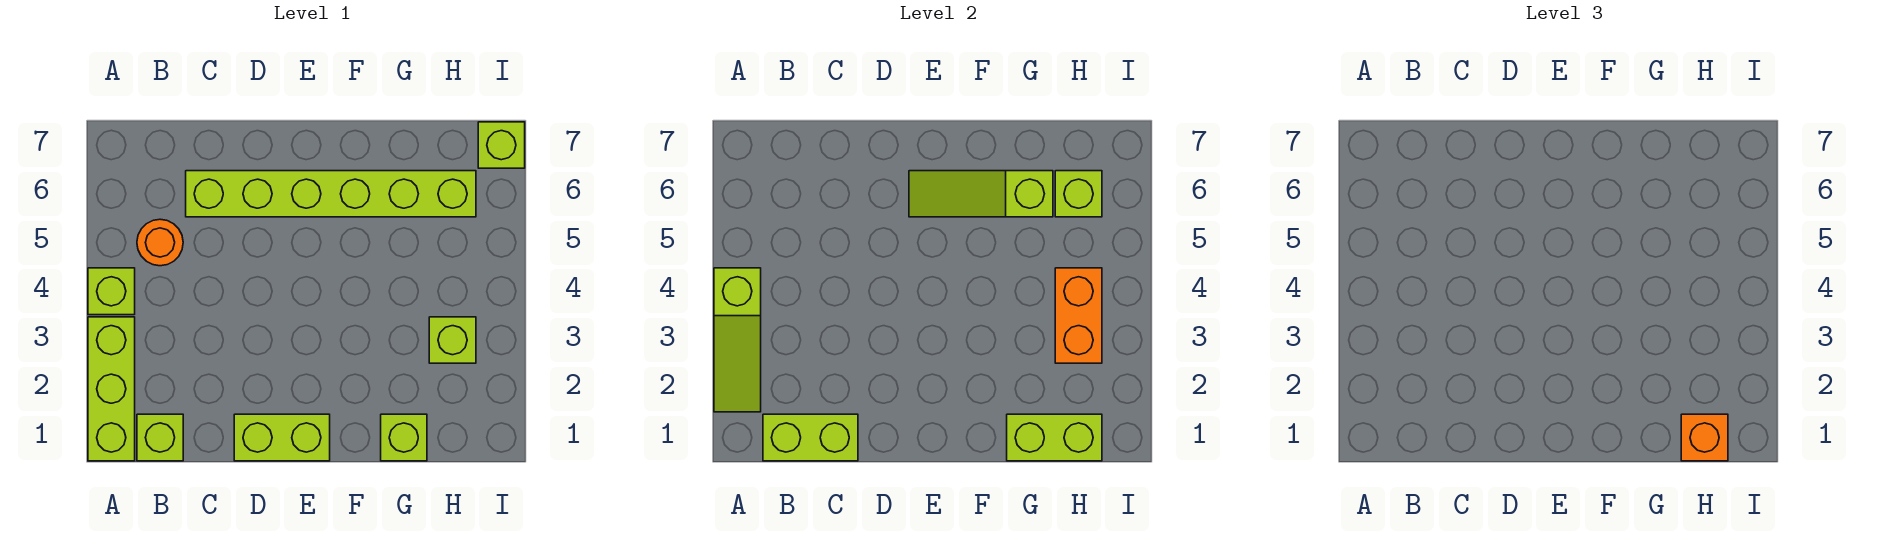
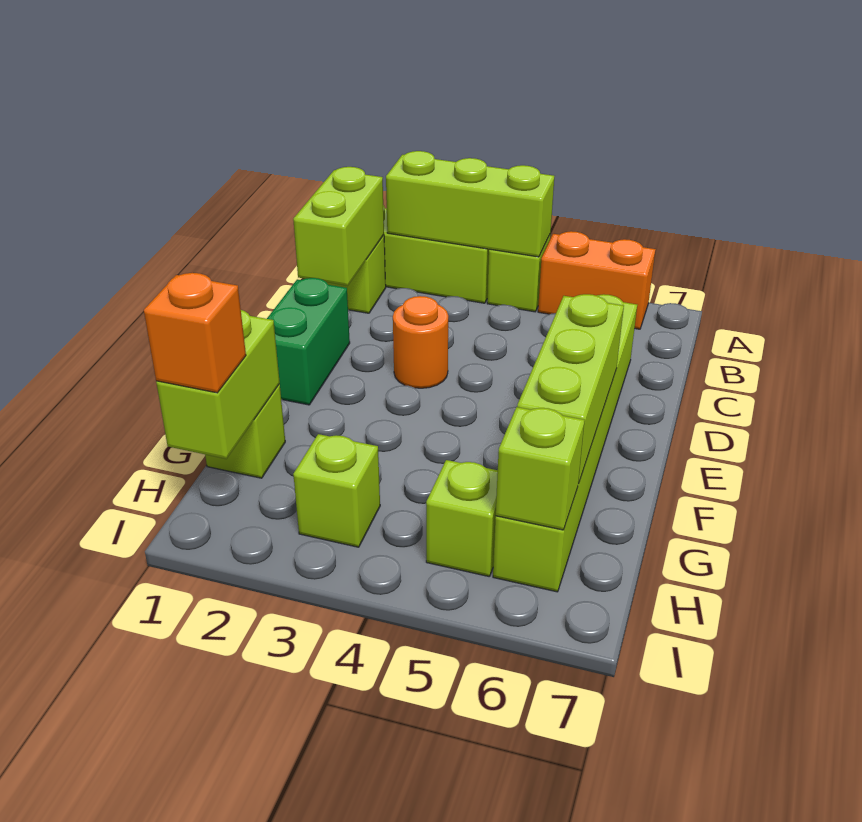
lime 1x3 slope [714,268,761,412] -> lime 1x3 brick [386,151,554,257]
orange 1x1 round brick [137,219,183,266] -> orange 1x1 round brick moved to [393,296,448,388]
lime 1x2 brick [234,414,330,461] -> green 1x2 brick [267,278,350,405]
lime 1x3 slope [909,171,1053,217] -> lime 1x3 brick [517,294,624,483]
orange 1x2 brick [1055,268,1102,363] -> orange 1x2 brick moved to [538,231,656,329]
lime 1x1 brick [478,122,525,168] -> lime 1x1 brick moved to [426,460,498,576]

